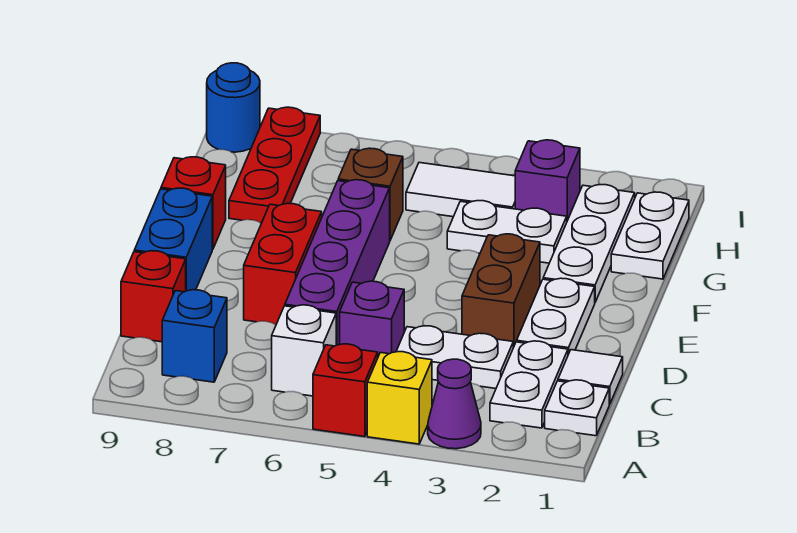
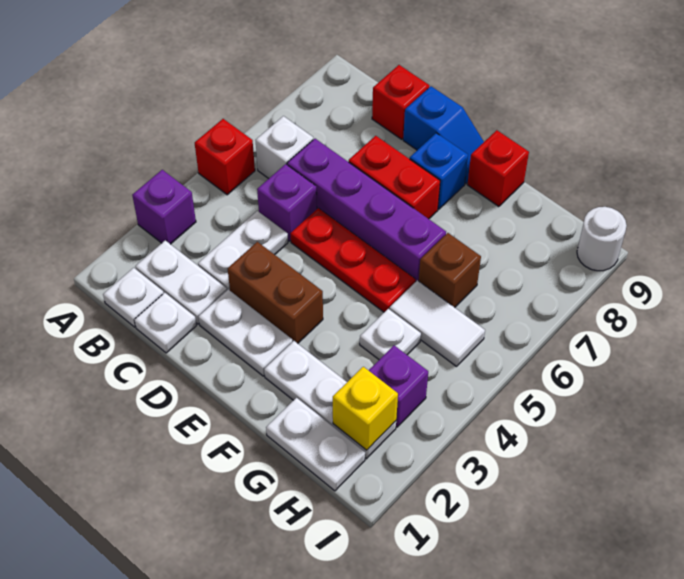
purple 1x1 cone [428,359,481,449] -> purple 1x1 brick [132,170,196,244]
yellow 1x1 brick [367,352,432,444] -> yellow 1x1 brick moved to [333,367,398,450]
blue 1x1 brick [162,290,227,382] -> blue 1x1 brick moved to [410,133,468,209]
white 1x1 tile [558,350,623,404] -> white 1x1 plate [134,293,197,353]
blue 1x2 brick [134,188,212,291] -> blue 1x2 slope [403,86,484,184]
white 1x2 plate [447,201,567,263] -> white 1x1 plate [360,309,421,360]
red 1x3 plate [229,107,320,223] -> red 1x3 plate moved to [290,208,416,312]
white 1x2 tile [406,163,515,217] -> white 1x2 tile turned to [390,280,485,366]
blue 1x1 round brick [207,63,260,152] -> white 1x1 round brick [577,207,627,271]

